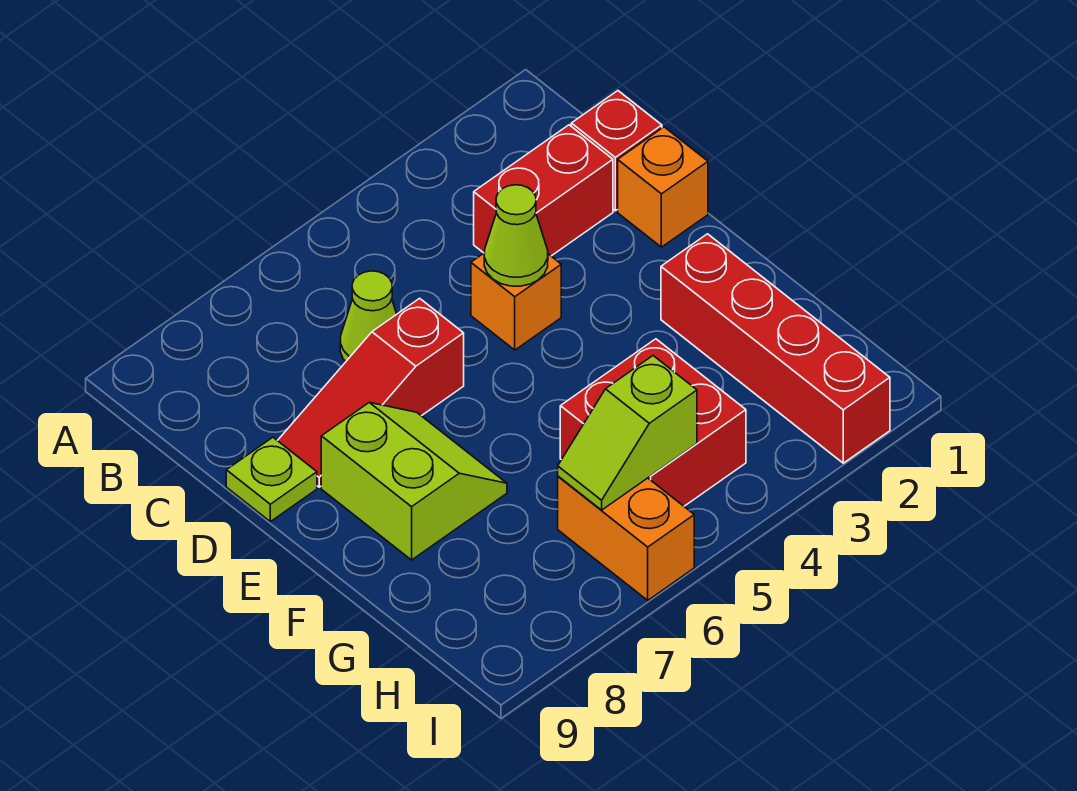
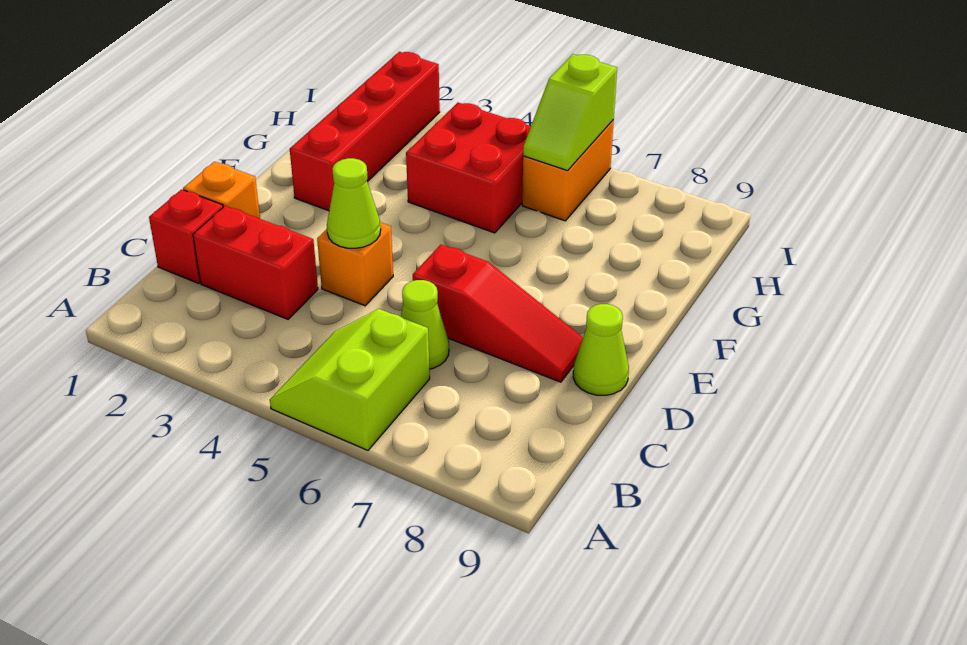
lime 1x1 plate [226,437,317,522] -> lime 1x1 cone [573,304,629,395]
lime 2x2 slope [321,403,507,560] -> lime 2x2 slope moved to [270,309,430,450]
lime 1x2 slope [558,356,697,510] -> lime 1x2 slope turned to [523,54,617,171]

